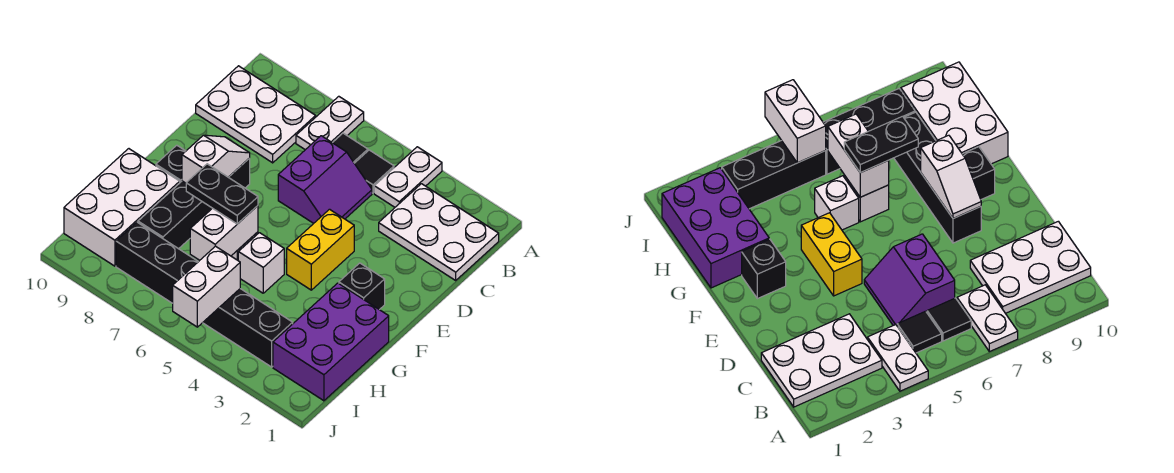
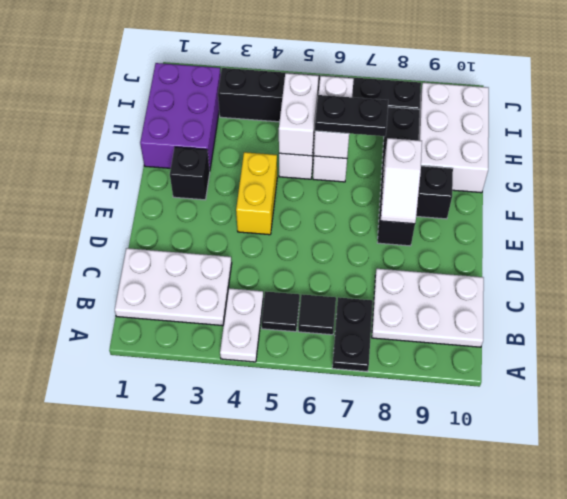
white 1x2 plate [296,96,364,150] -> black 1x2 plate [332,297,373,372]
purple 2x2 slope [278,136,372,223] -> none
white 1x2 brick [173,246,240,327] -> white 1x2 brick moved to [279,73,319,156]

